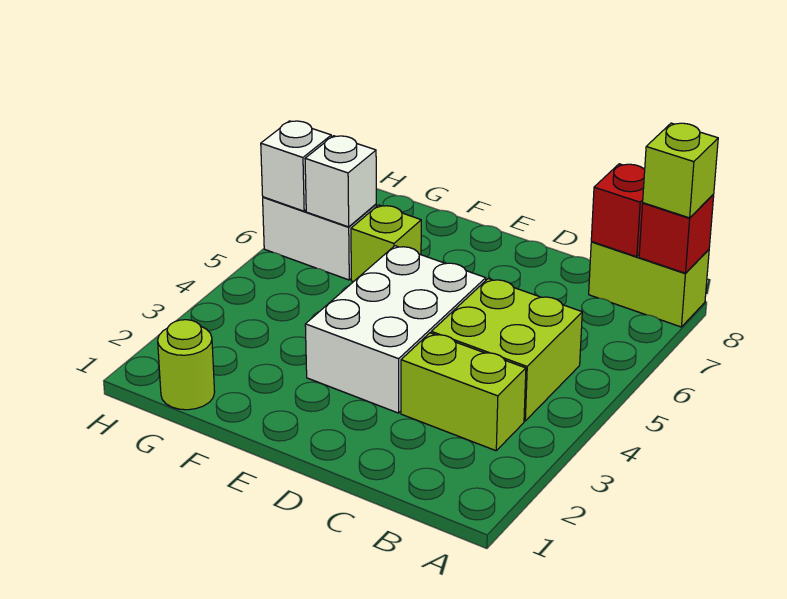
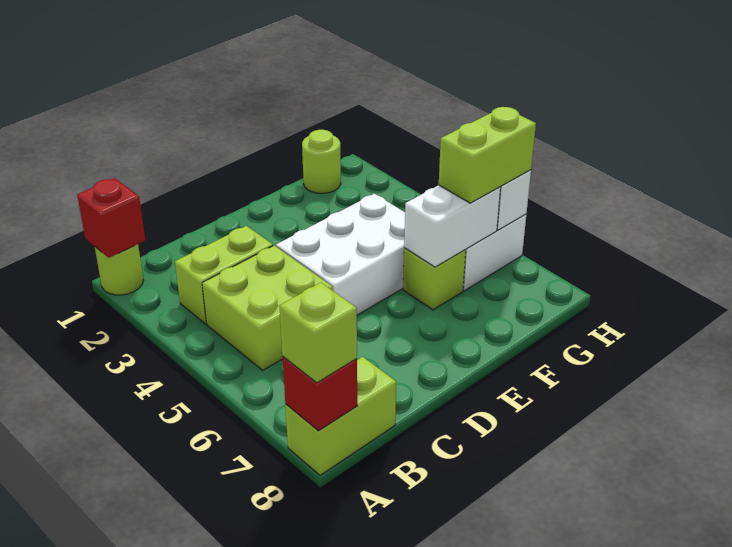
none -> lime 1x1 round brick [95,244,144,295]
red 1x1 brick [591,164,645,257] -> red 1x1 brick moved to [77,178,145,258]
white 2x3 brick [305,246,486,413] -> white 2x3 brick turned to [276,194,405,315]
white 1x1 brick [305,136,376,227] -> white 1x2 brick [404,185,501,267]
none -> lime 1x2 brick [439,107,536,203]

